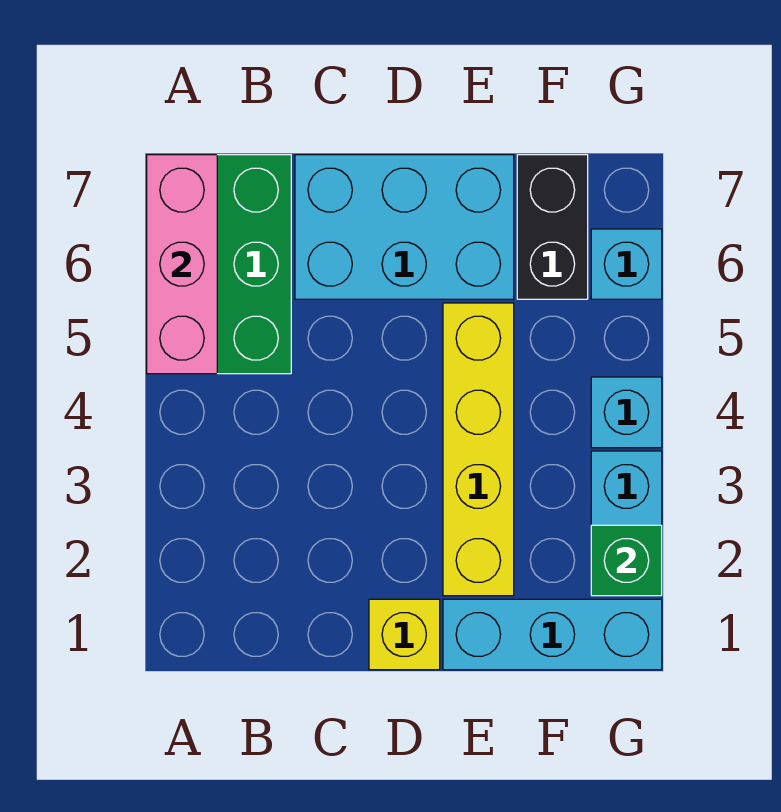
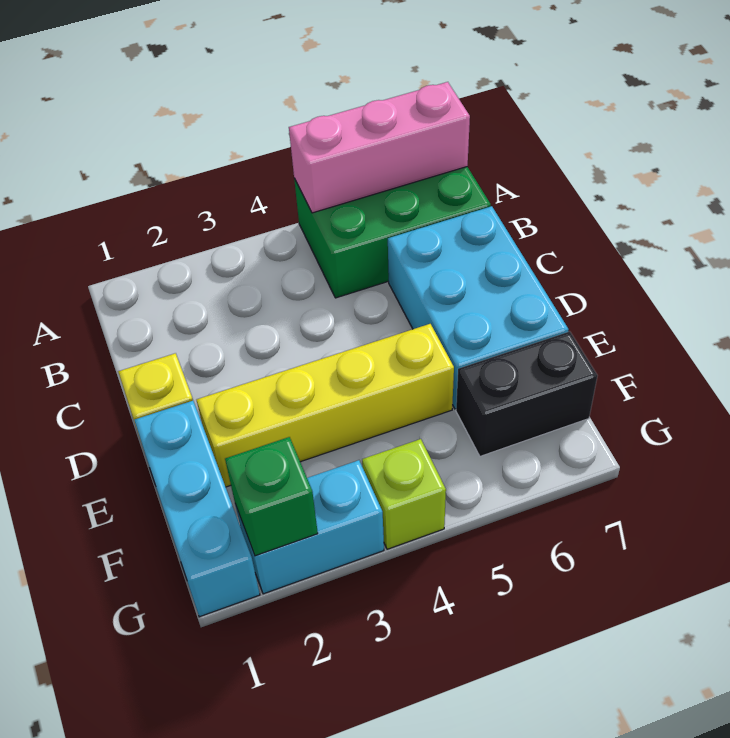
cyan 1x1 brick [591,377,662,448] -> lime 1x1 brick [362,439,446,549]
cyan 1x1 brick [591,229,662,299] -> none

